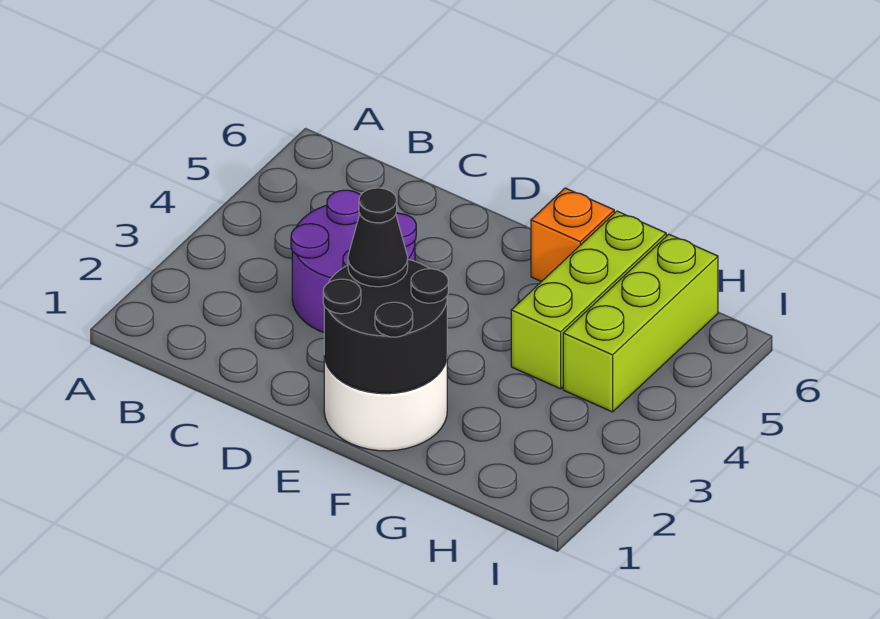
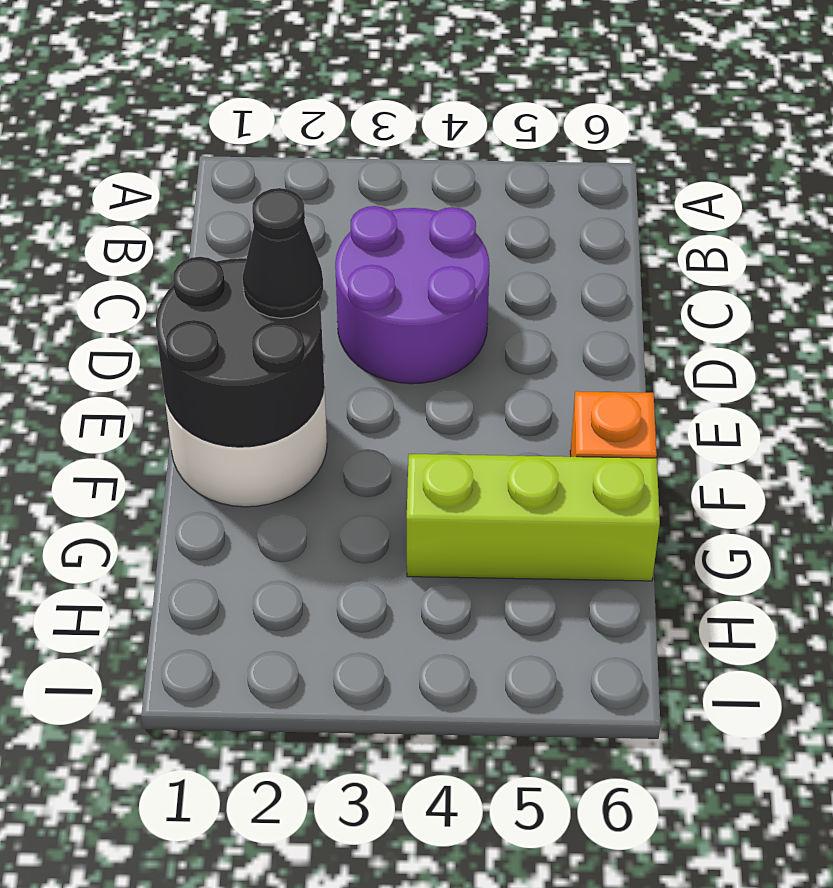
lime 1x3 brick [563,234,718,412] -> none

